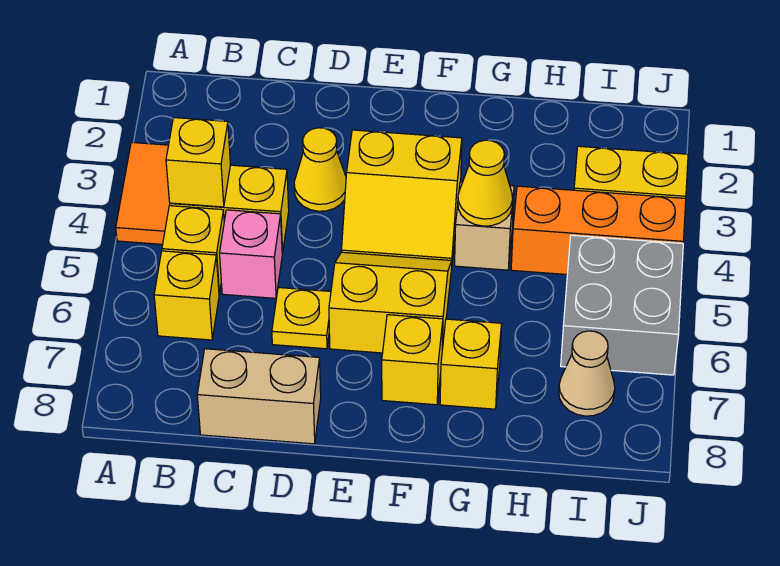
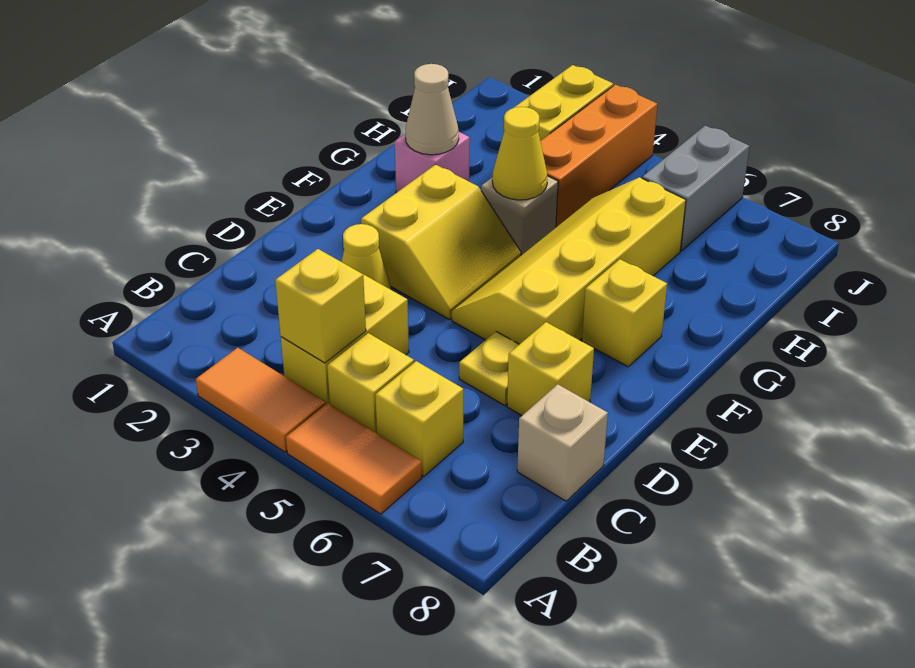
none -> orange 1x2 tile [286,403,422,514]
pink 1x1 brick [220,210,282,298] -> pink 1x1 brick moved to [395,132,470,193]
tan 1x2 brick [197,349,321,444] -> tan 1x1 brick [517,384,608,501]
yellow 2x2 slope [329,252,452,353] -> yellow 2x4 slope [452,177,686,344]
yellow 1x1 brick [440,319,502,409] -> yellow 1x1 brick moved to [507,322,594,416]
grey 2x2 brick [561,235,683,375] -> grey 1x2 brick [642,126,750,251]
tan 1x1 cone [559,331,615,416] -> tan 1x1 cone moved to [405,64,459,155]

